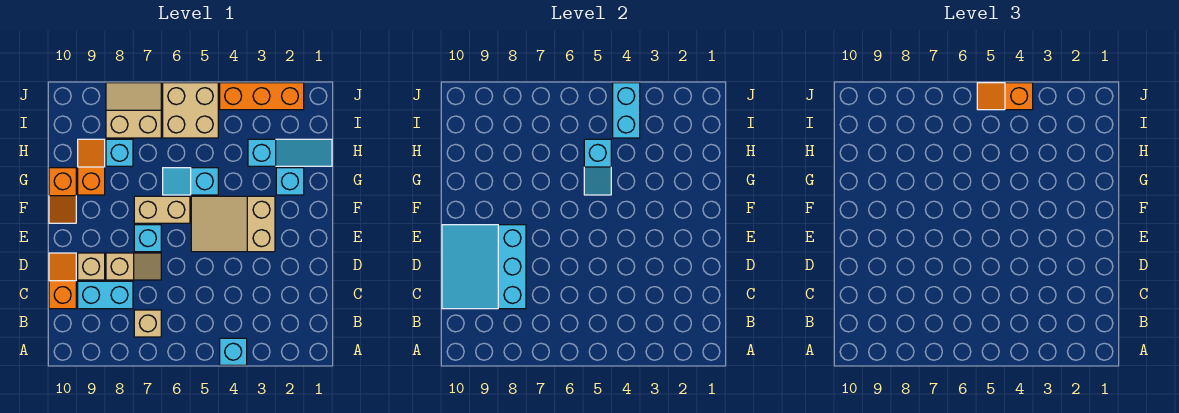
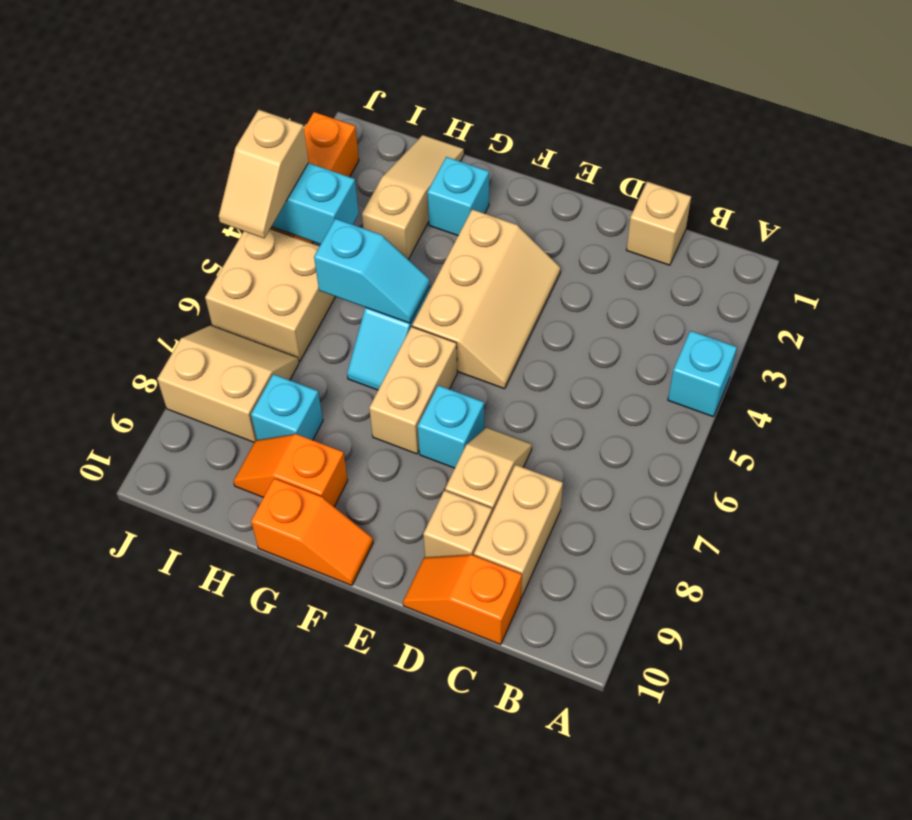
tan 1x1 brick [134,310,161,337] -> tan 1x1 brick moved to [626,182,691,265]
cyan 1x2 brick [78,281,133,309] -> tan 1x2 brick [474,465,563,598]
cyan 3x3 slope [442,225,526,309] -> none
tan 2x3 slope [191,196,275,252] -> tan 2x3 slope turned to [412,209,560,389]
cyan 1x3 slope [248,139,332,166] -> tan 1x3 slope [362,135,464,260]
tan 2x2 slope [106,83,161,138] -> tan 2x2 slope turned to [157,325,299,442]
orange 1x2 slope [977,83,1033,110] -> tan 1x2 slope [219,110,309,238]

